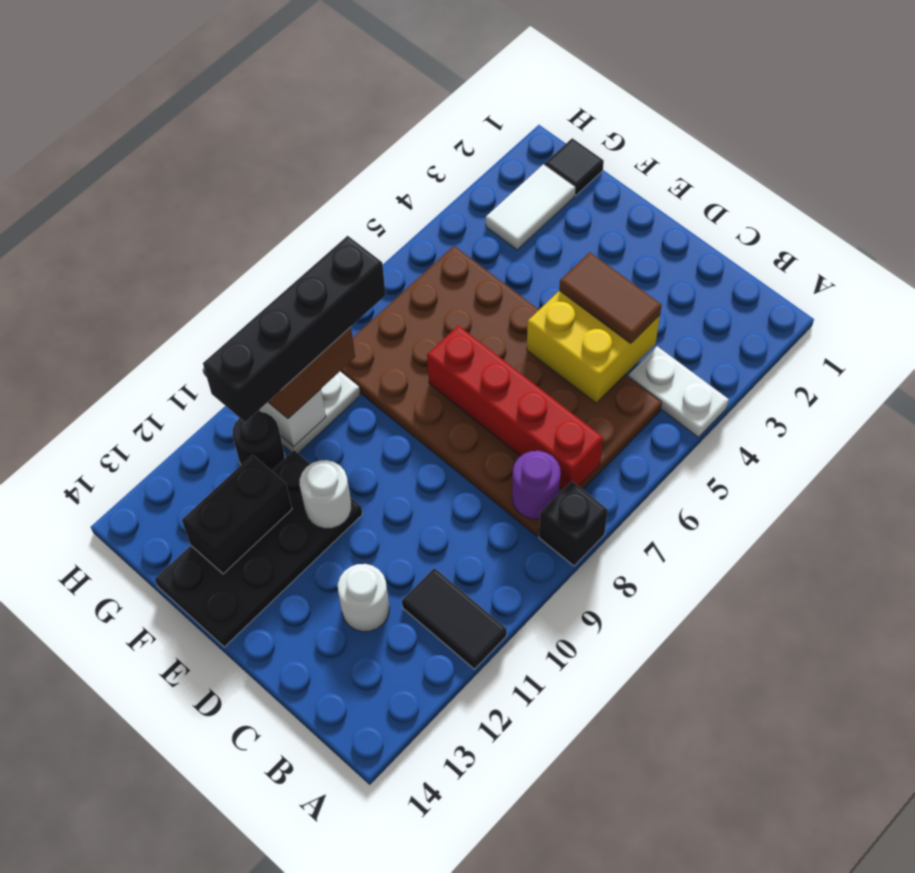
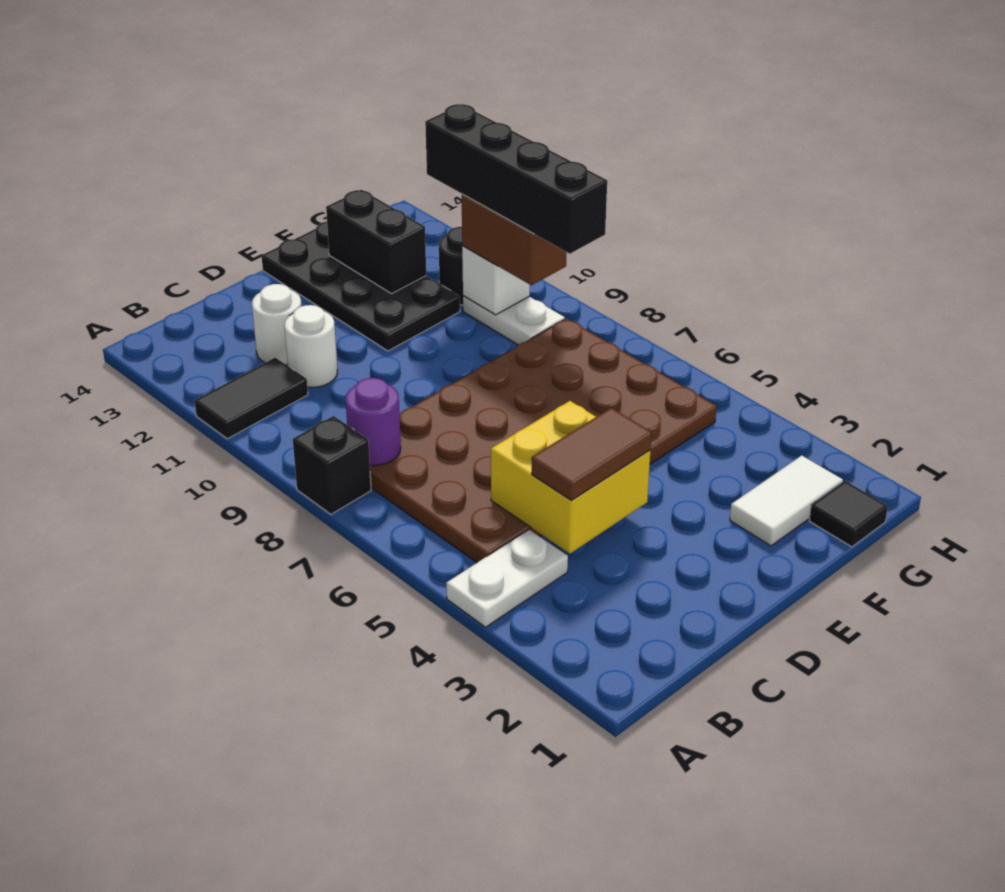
red 1x4 brick [427,325,603,489] -> none
white 1x1 round brick [300,460,351,529] -> white 1x1 round brick moved to [284,305,337,387]
white 1x2 tile [486,164,575,250] -> white 1x2 tile turned to [730,455,843,546]

